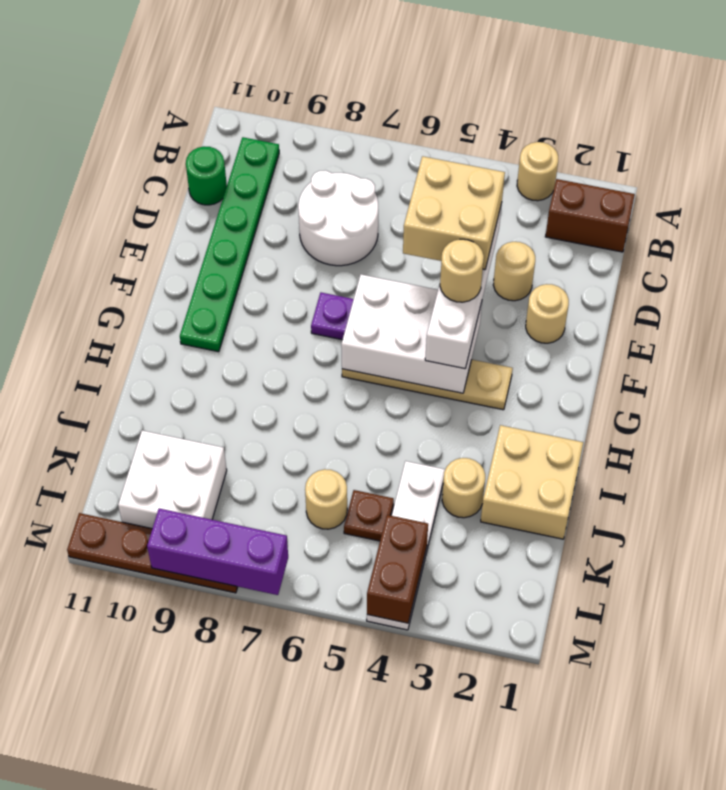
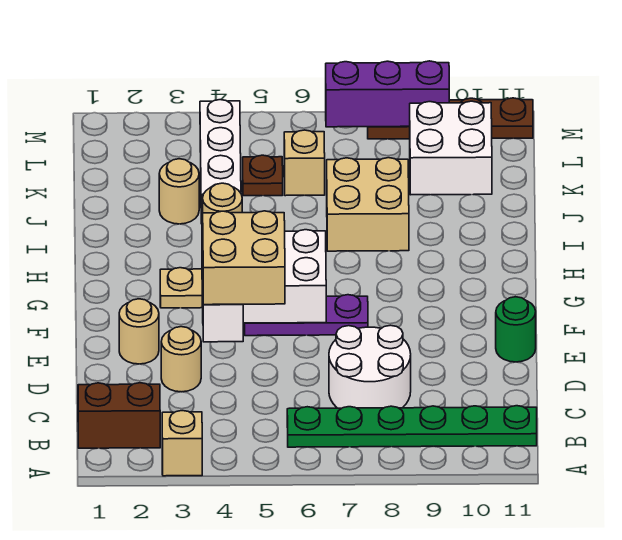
tan 1x1 round brick [517,142,558,201] -> tan 1x1 brick [162,411,202,476]
green 1x6 plate [180,137,279,352] -> green 1x6 plate turned to [287,406,537,447]
green 1x1 round brick [186,146,227,205] -> green 1x1 round brick moved to [496,297,536,362]
tan 2x2 brick [481,425,583,539] -> tan 2x2 brick moved to [327,158,409,251]
tan 1x1 round brick [305,469,347,529] -> tan 1x1 brick [284,130,325,196]
brown 1x2 brick [367,515,428,623] -> none

